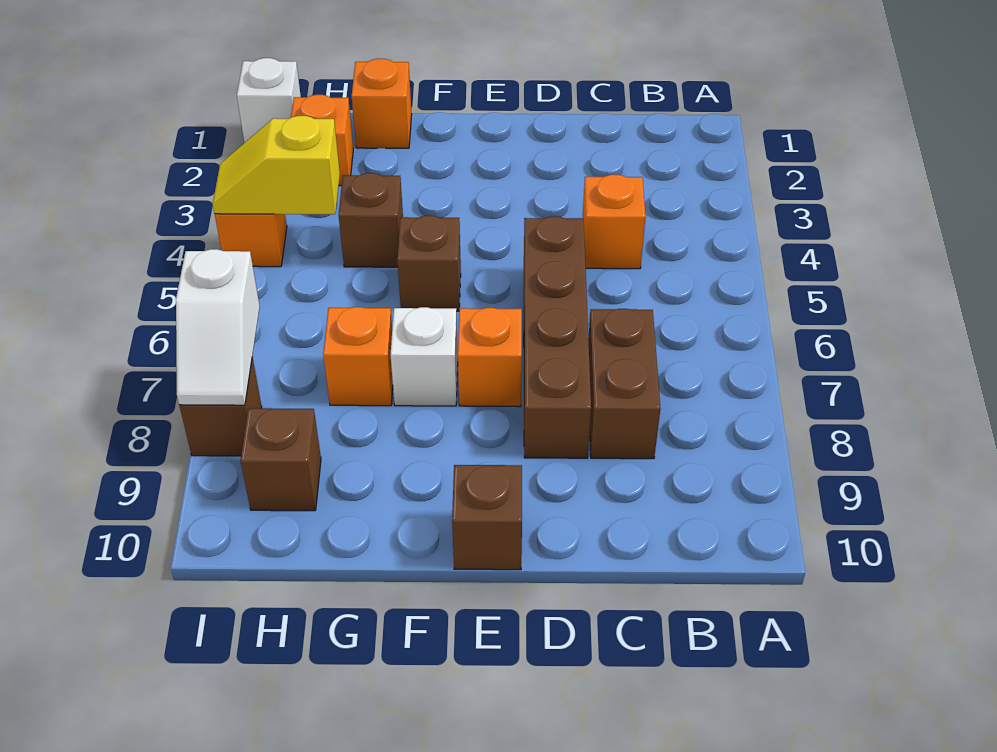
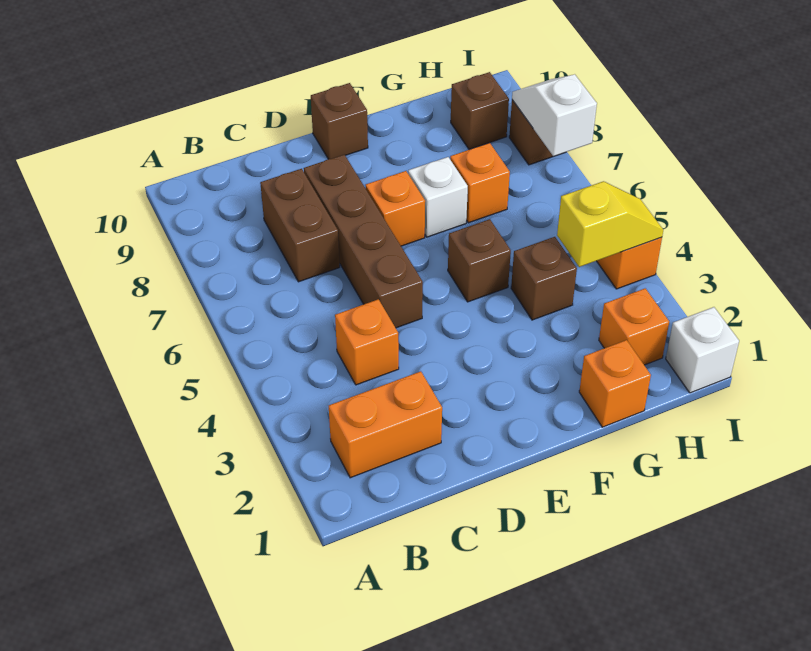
none -> orange 1x2 brick [329,371,442,478]

